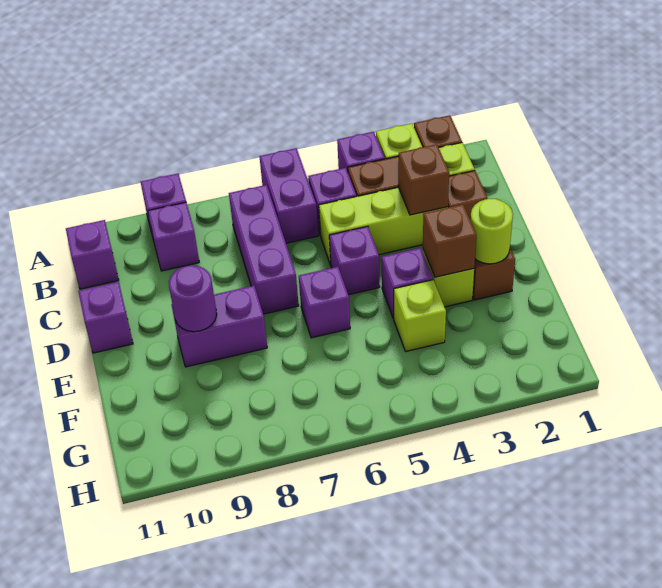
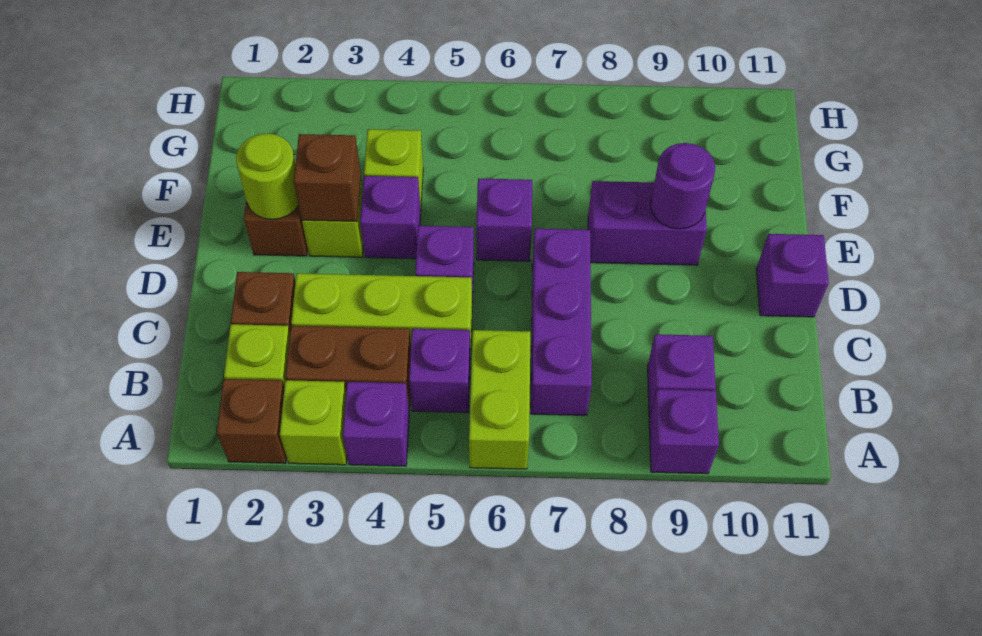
purple 1x2 brick [259,148,318,243] -> lime 1x2 brick [469,330,530,469]
purple 1x1 brick [66,220,119,289] -> none
brown 1x1 brick [398,144,449,215] -> none

